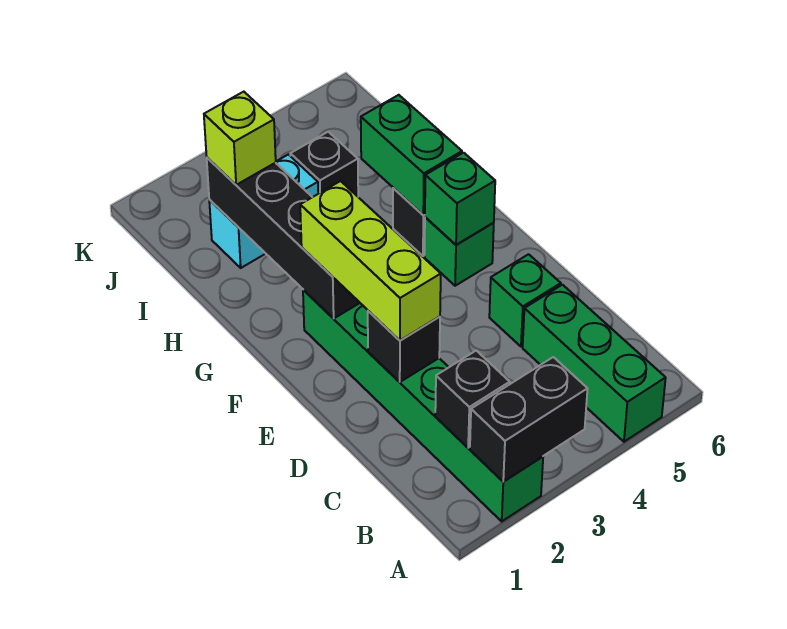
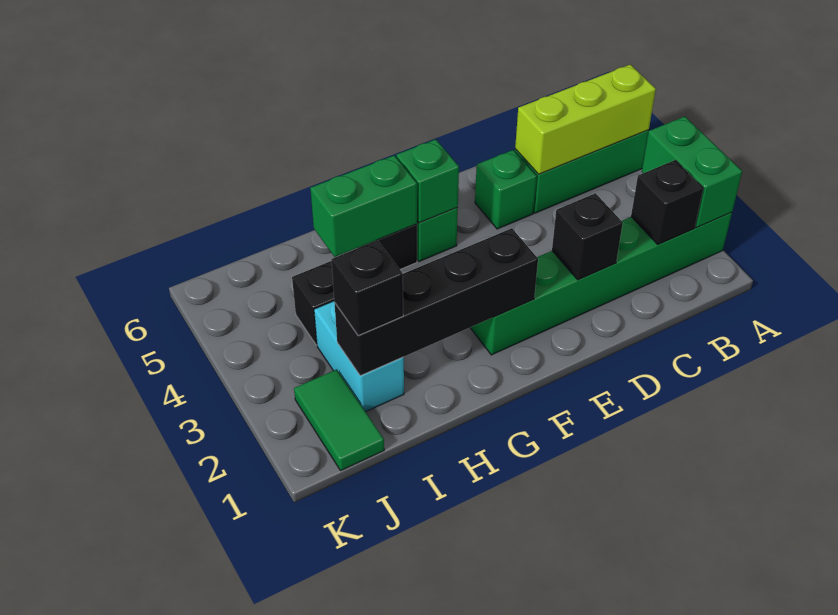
black 1x2 brick [470,357,587,482] -> green 1x2 brick [642,116,742,228]
lime 1x3 brick [300,181,441,340] -> lime 1x3 brick moved to [515,64,656,174]
lime 1x1 brick [204,92,276,185] -> black 1x1 brick [331,240,403,336]
none -> green 1x2 tile [294,369,384,470]

